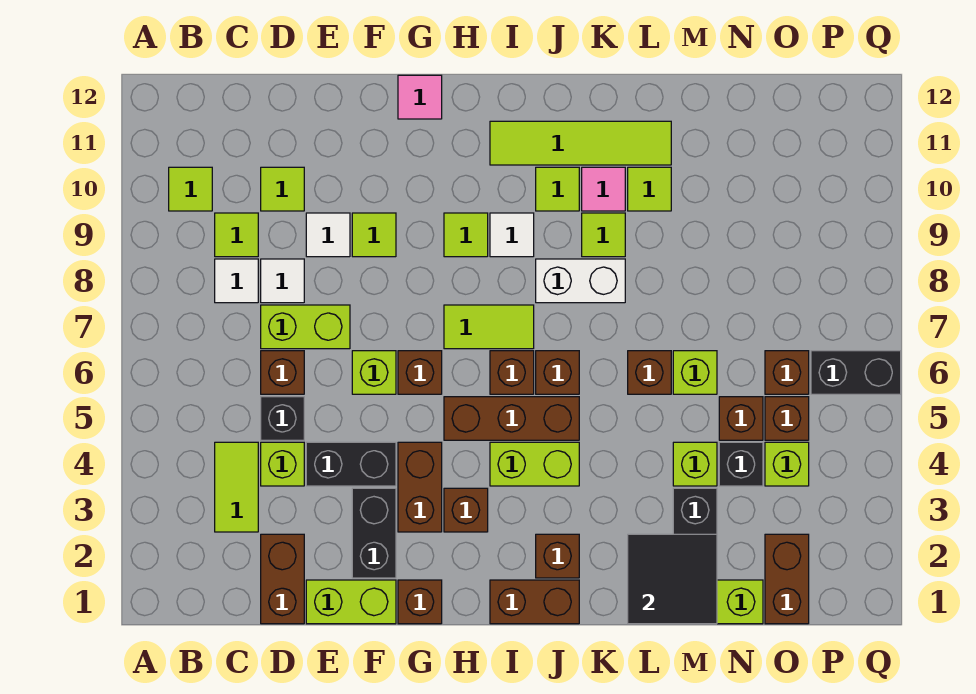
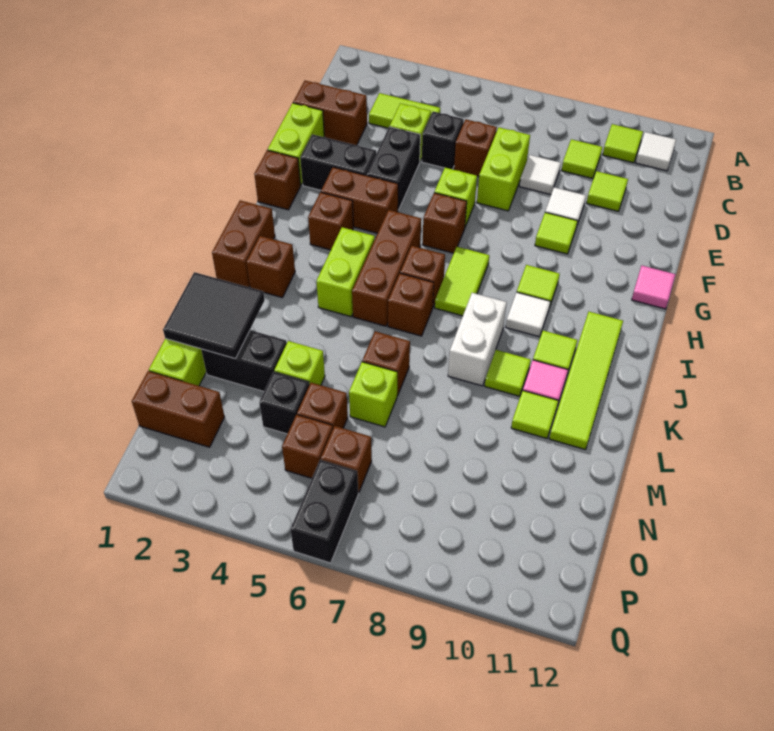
white 1x1 tile [215,259,258,303] -> white 1x1 tile moved to [636,132,676,171]
lime 1x1 brick [765,442,809,486] -> none

